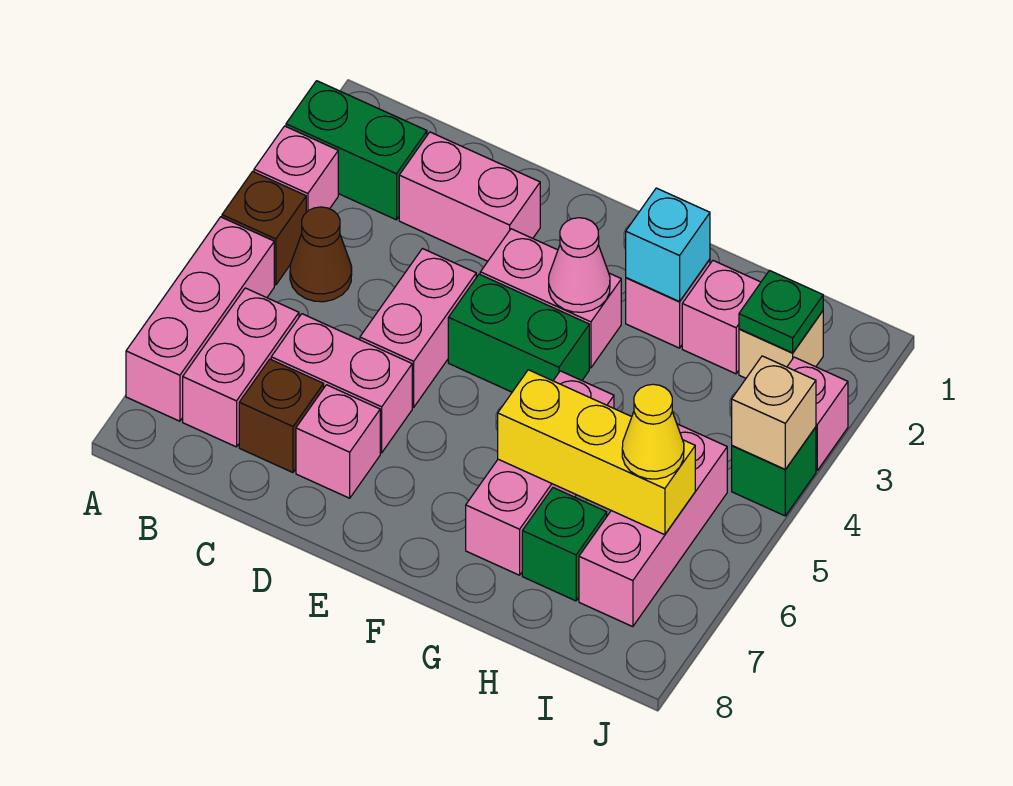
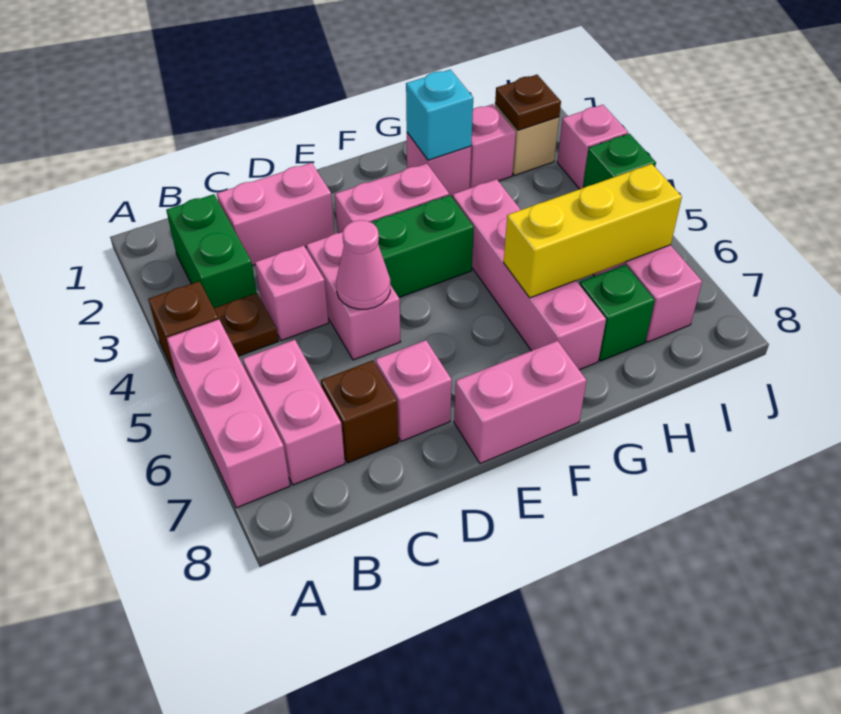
green 1x2 brick [286,81,427,220] -> green 1x2 brick turned to [166,194,256,308]
pink 1x1 brick [254,126,338,212] -> pink 1x1 brick moved to [255,245,328,341]
brown 1x1 cone [290,207,352,302] -> brown 1x1 plate [214,293,278,356]
pink 1x2 brick [271,314,412,453] -> pink 1x2 brick moved to [454,341,587,464]
pink 1x1 cone [549,218,610,312] -> pink 1x1 cone moved to [336,220,390,309]
pink 1x3 brick [466,371,614,575] -> pink 1x4 brick [453,179,606,370]
green 1x1 plate [739,271,823,353] -> brown 1x1 plate [495,75,561,130]
yellow 1x1 cone [622,384,684,479] -> none
tan 1x1 brick [732,356,816,469] -> none

